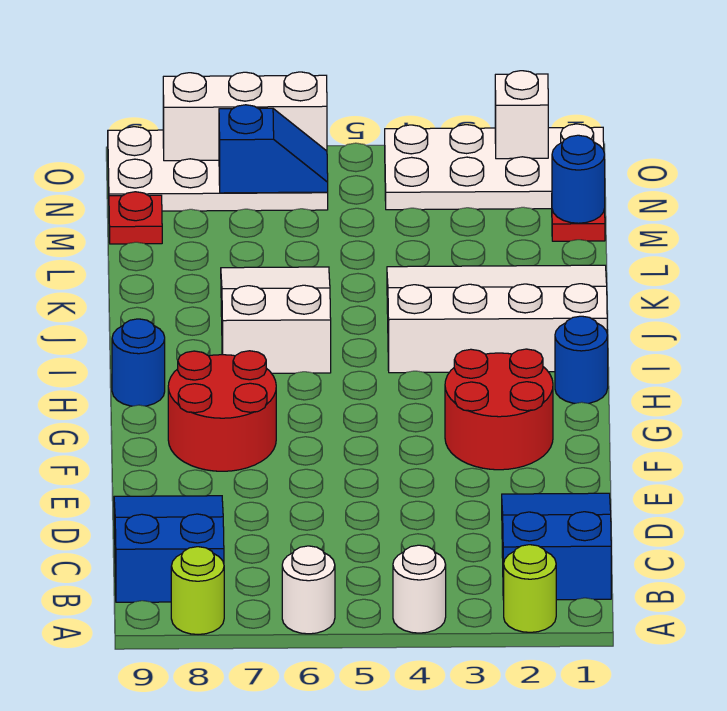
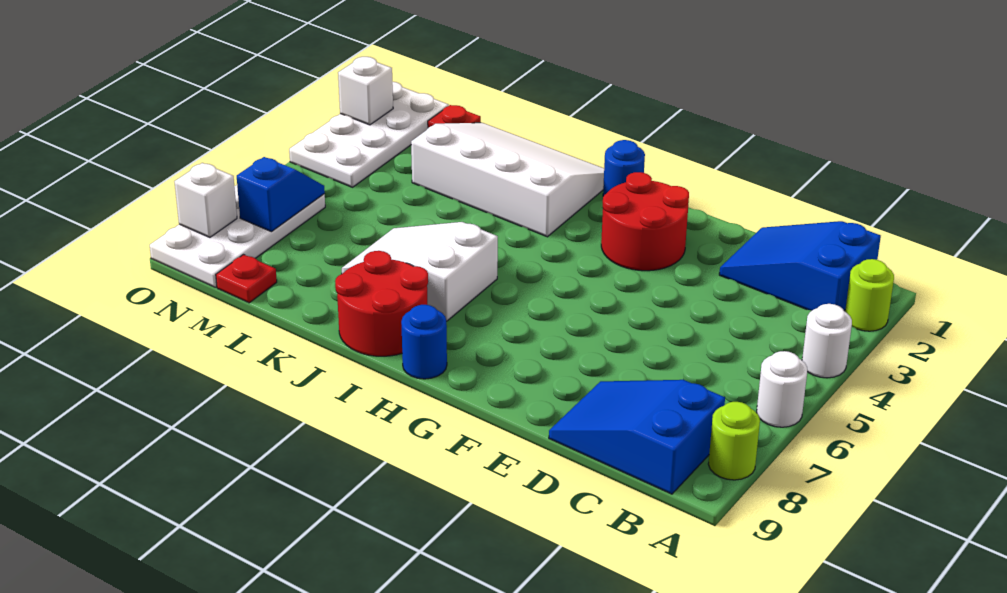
red 2x2 round brick [168,351,276,471] -> red 2x2 round brick moved to [335,251,428,356]
white 3x4 slope [387,265,607,373] -> white 3x4 slope turned to [411,123,604,237]
blue 1x1 round brick [552,135,605,223] -> none
white 1x3 brick [163,72,327,161] -> white 1x1 brick [174,163,237,237]

